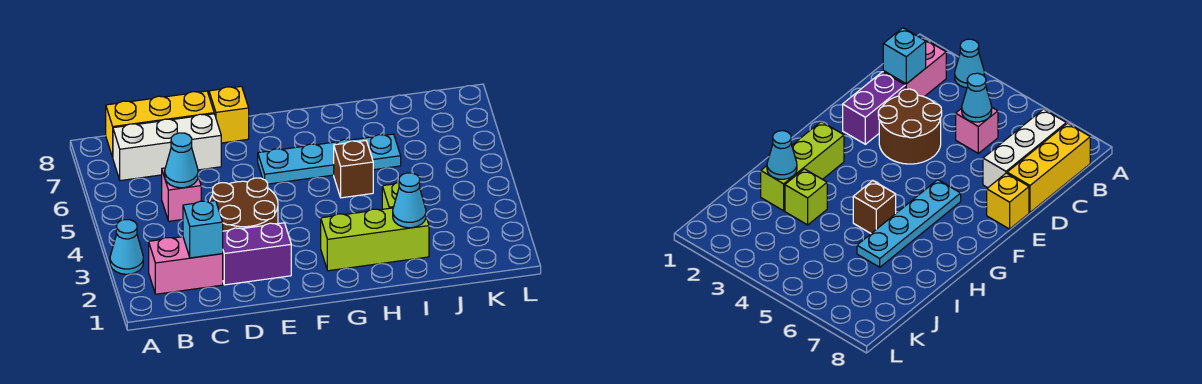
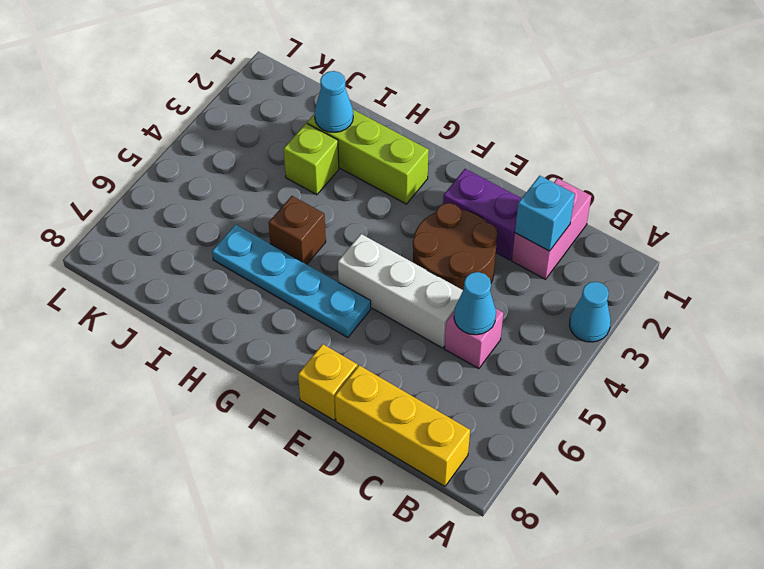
pink 1x2 brick [149,237,223,294] -> pink 1x2 brick turned to [512,178,591,279]
white 1x3 brick [113,114,221,181] -> white 1x3 brick moved to [338,234,463,348]

